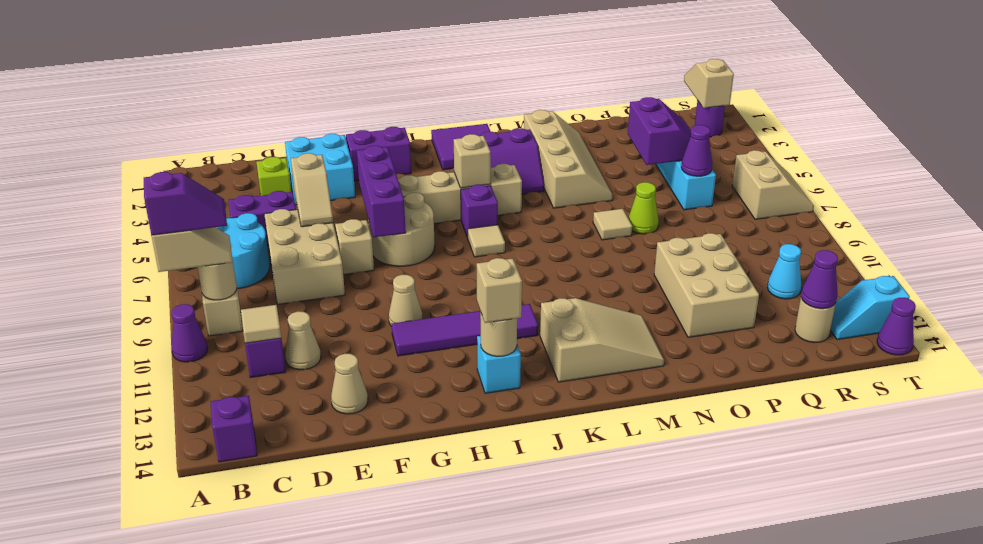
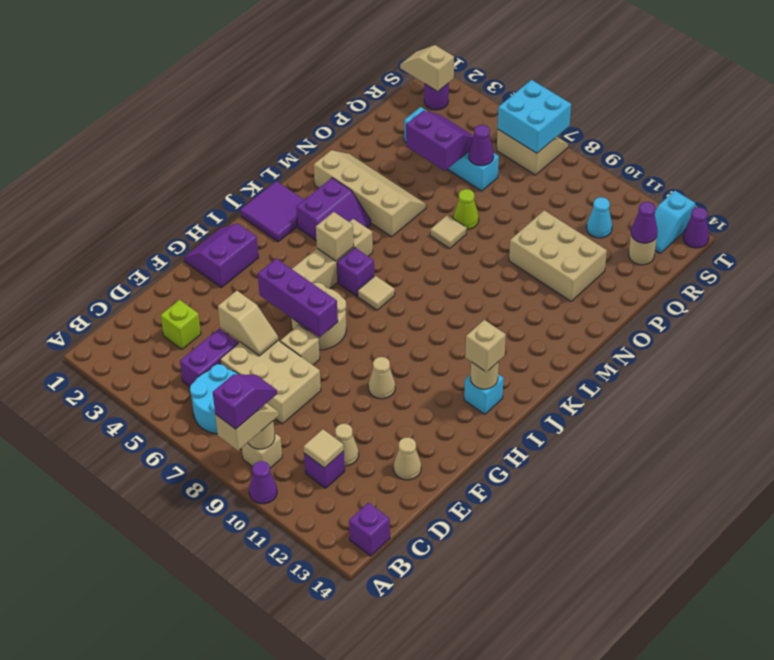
cyan 2x2 brick [285,134,355,205] -> cyan 2x2 brick moved to [498,80,571,153]
purple 1x4 tile [392,304,538,356] -> none
tan 2x3 slope [540,298,664,382] -> none

